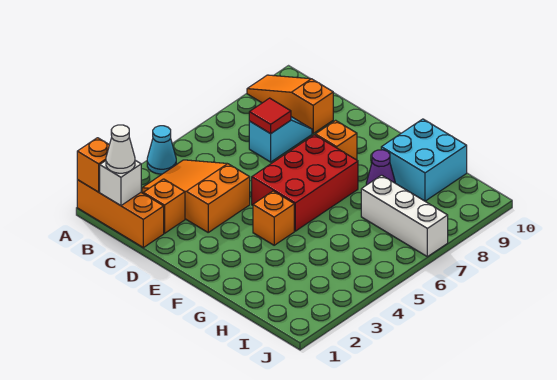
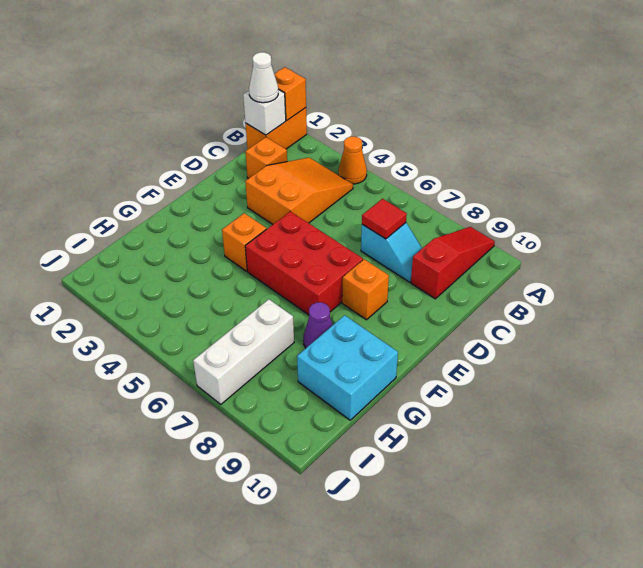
orange 1x3 brick [77,180,164,248] -> orange 1x2 brick [245,108,307,150]
cyan 1x1 cone [147,126,176,174] -> orange 1x1 cone [338,136,367,184]
orange 1x3 slope [247,75,333,133] -> red 1x3 slope [411,227,495,299]

